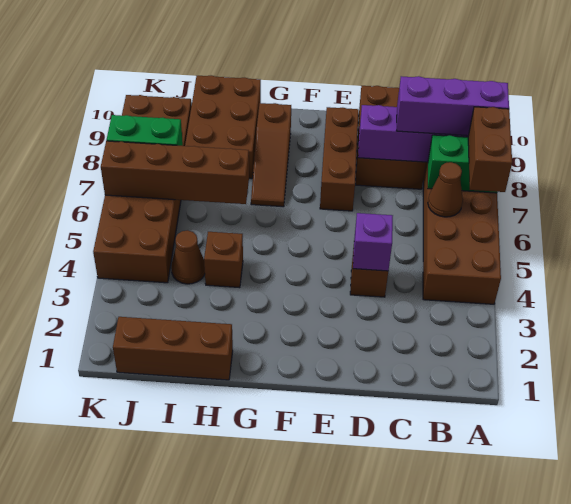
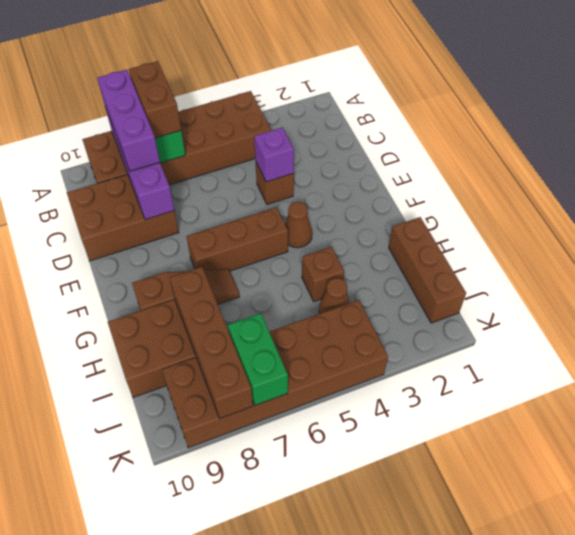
brown 1x2 brick [468,107,512,192] -> brown 1x2 brick turned to [129,61,181,138]
brown 1x1 cone [428,162,463,217] -> brown 1x1 cone moved to [285,202,312,248]
brown 1x3 brick [320,107,359,211] -> brown 1x3 brick moved to [186,207,288,271]
brown 1x4 brick [101,141,249,204] -> brown 1x4 brick moved to [170,267,253,419]

